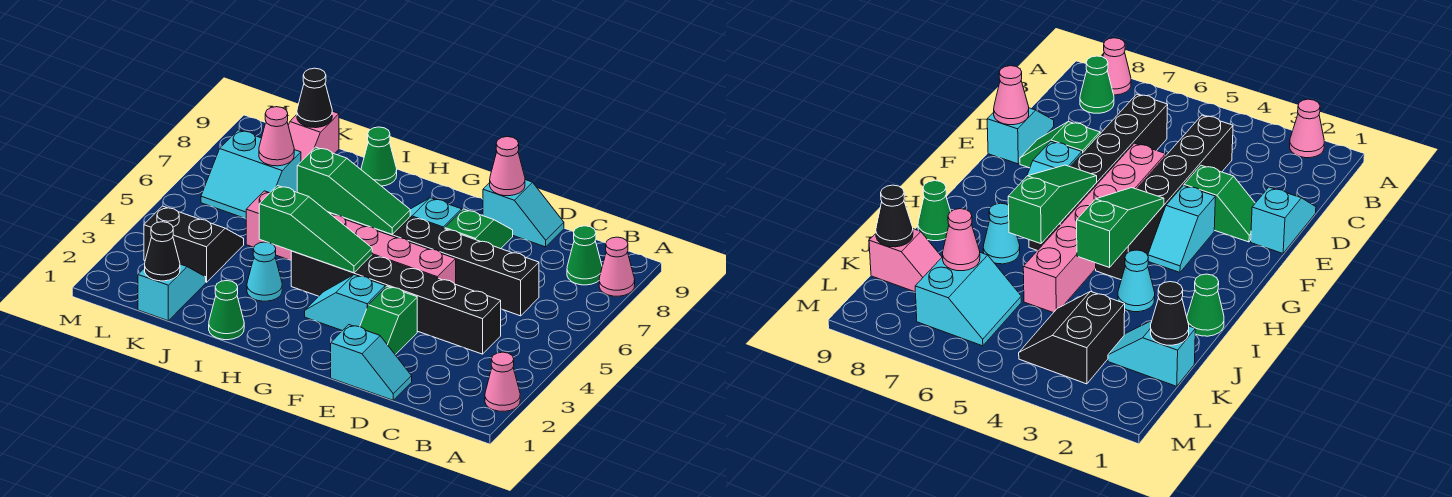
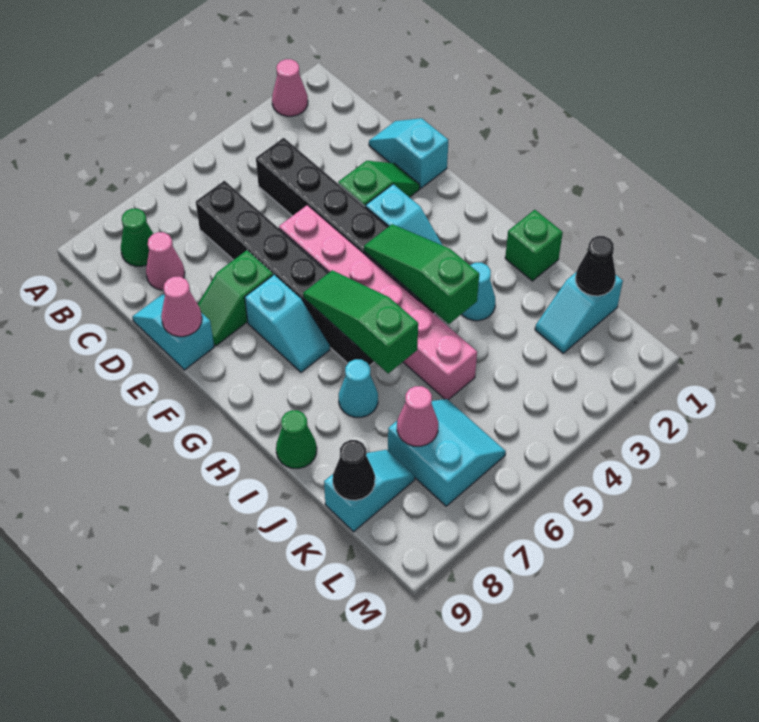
pink 1x1 cone [599,237,635,296] -> pink 1x1 cone moved to [146,232,185,290]
green 1x1 cone [209,281,244,340] -> green 1x1 brick [505,210,563,281]
black 2x2 slope [144,206,244,282] -> none
pink 1x2 slope [288,111,339,161] -> cyan 1x2 slope [324,450,415,532]

